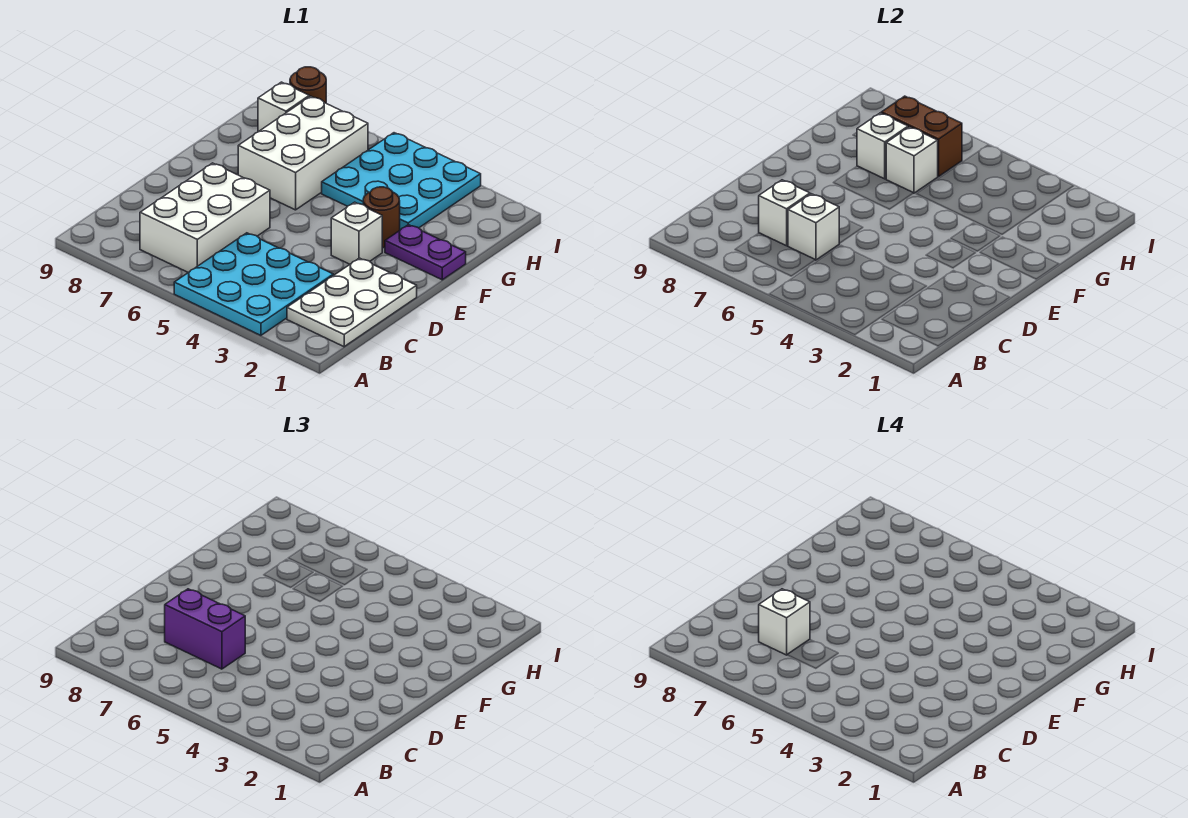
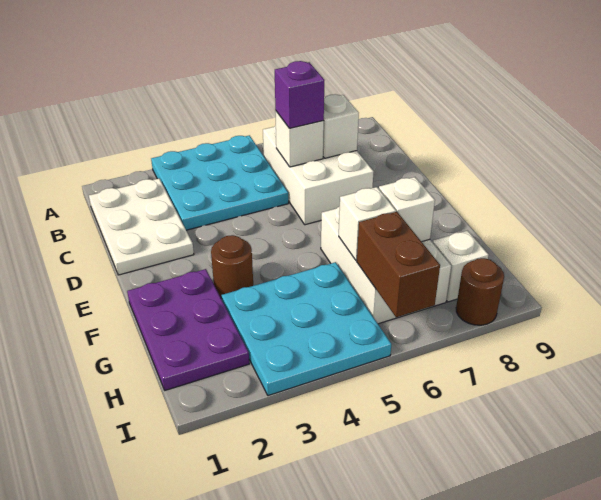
purple 1x2 brick [165,589,245,669] -> purple 1x1 brick [275,61,324,128]
white 1x1 brick [759,589,810,655] -> none
white 1x1 brick [331,202,382,264] -> none
purple 1x2 plate [385,225,466,280] -> purple 2x3 plate [127,269,249,390]
brown 1x2 brick [881,96,962,176] -> brown 1x2 brick turned to [357,212,440,317]

